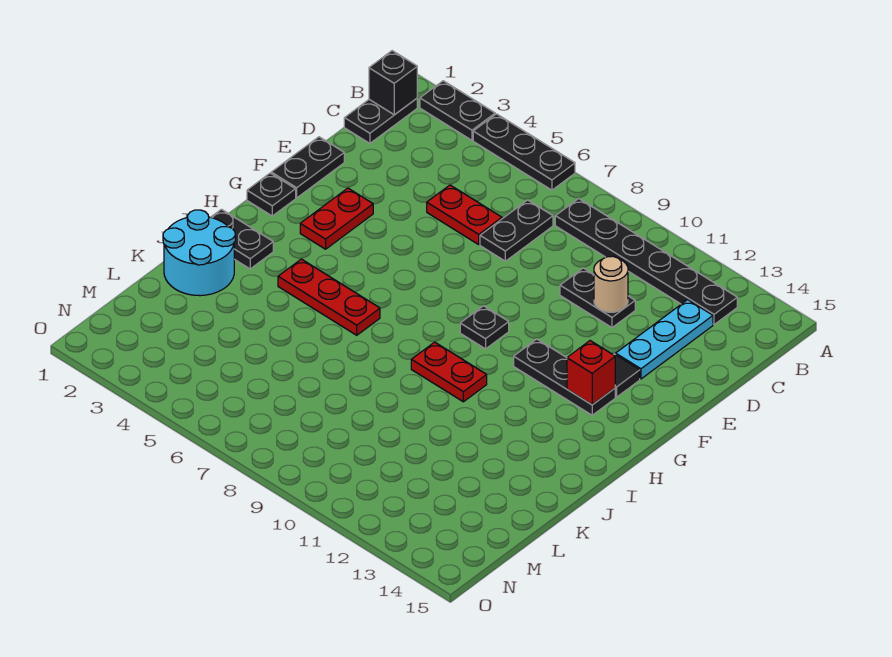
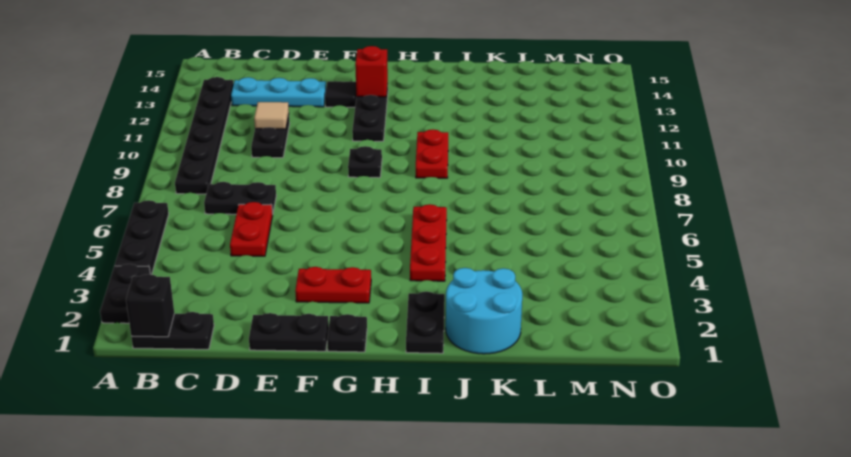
tan 1x1 round brick [594,256,628,312] -> tan 1x1 tile [254,102,289,129]

